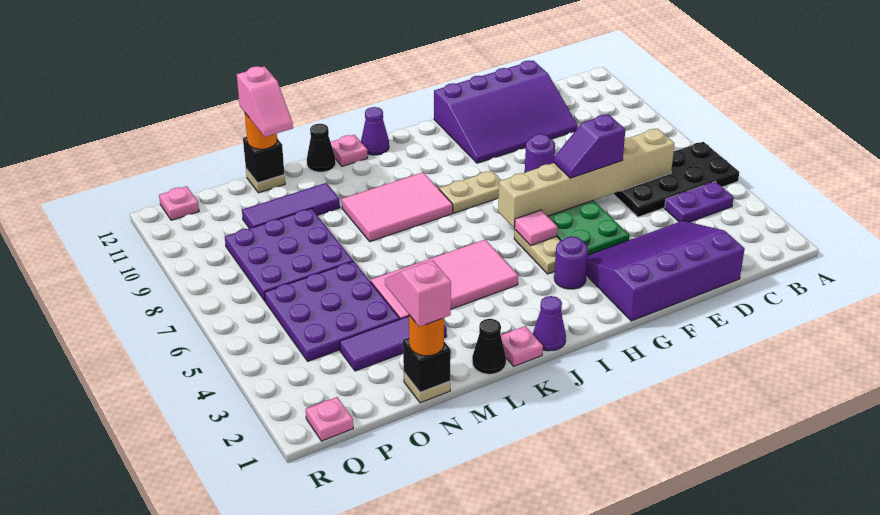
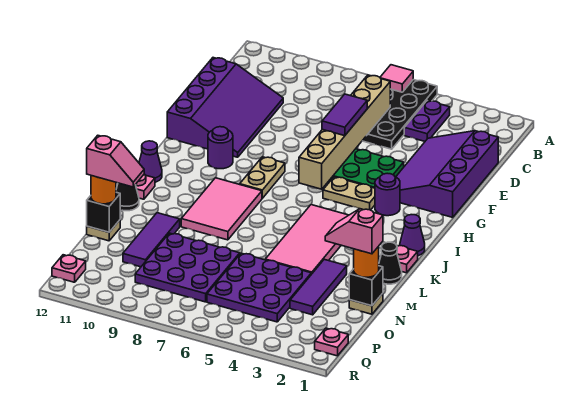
purple 1x2 slope [554,114,625,178] -> purple 1x2 tile [322,94,367,136]
purple 1x1 round brick [525,134,555,172] -> purple 1x1 round brick moved to [208,127,233,169]
pink 1x1 tile [515,210,558,246] -> pink 1x1 tile moved to [380,65,413,92]

